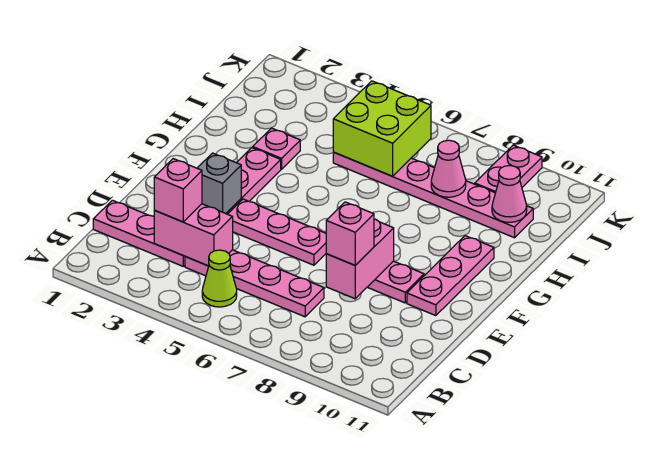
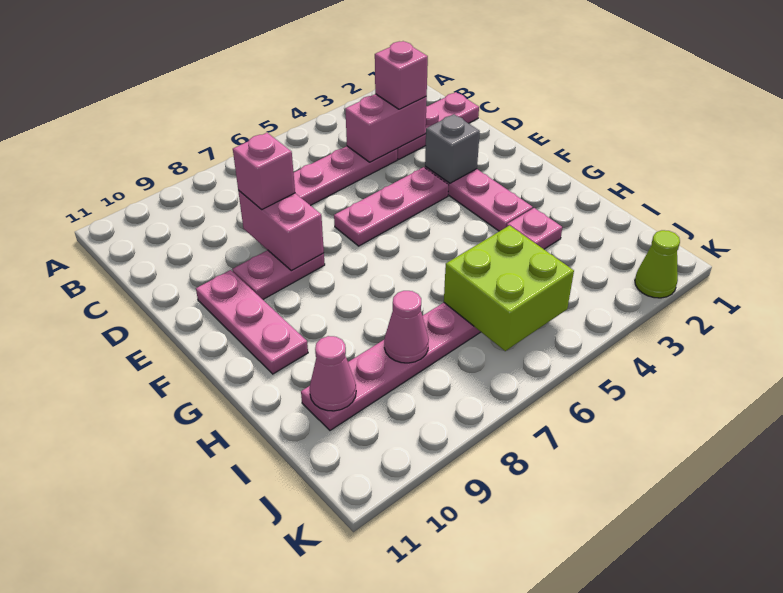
lime 1x1 cone [202,250,237,307] -> lime 1x1 cone moved to [635,230,680,298]
pink 1x2 plate [475,145,542,193] -> none

